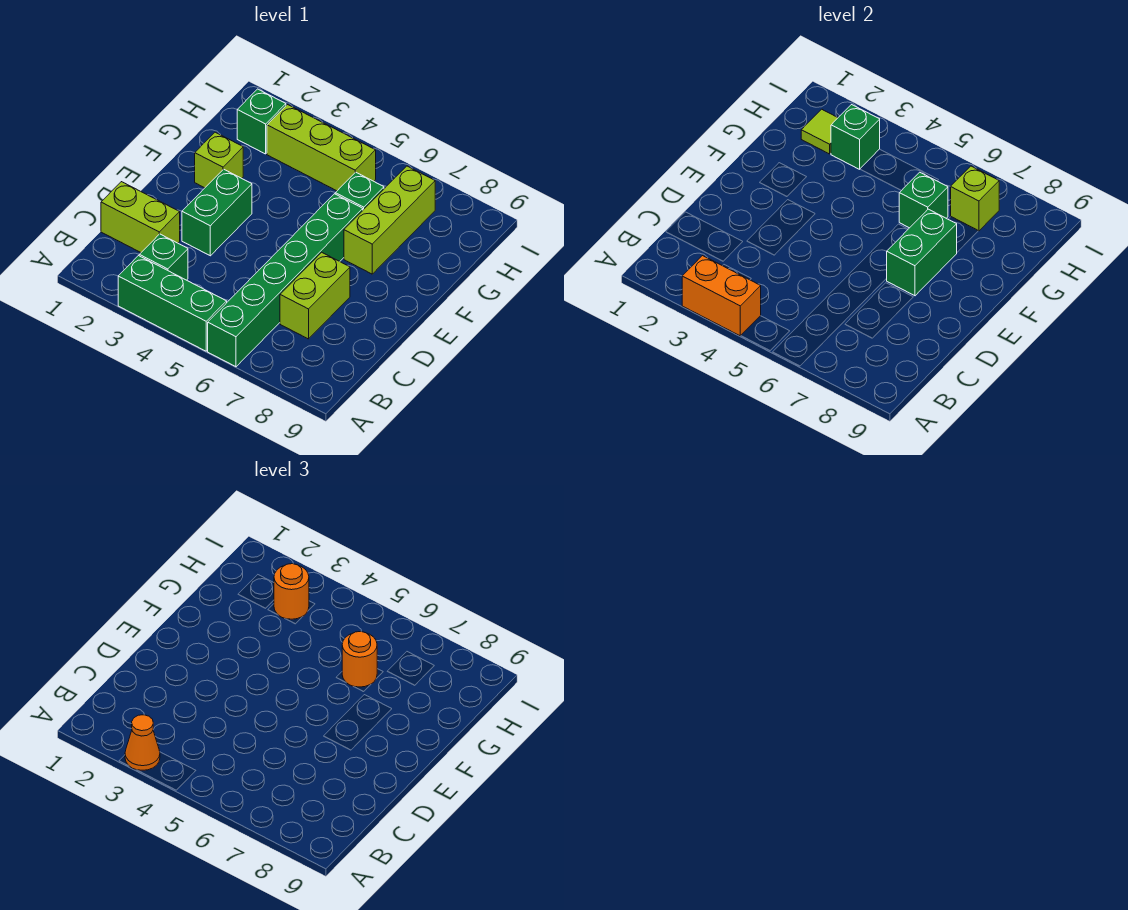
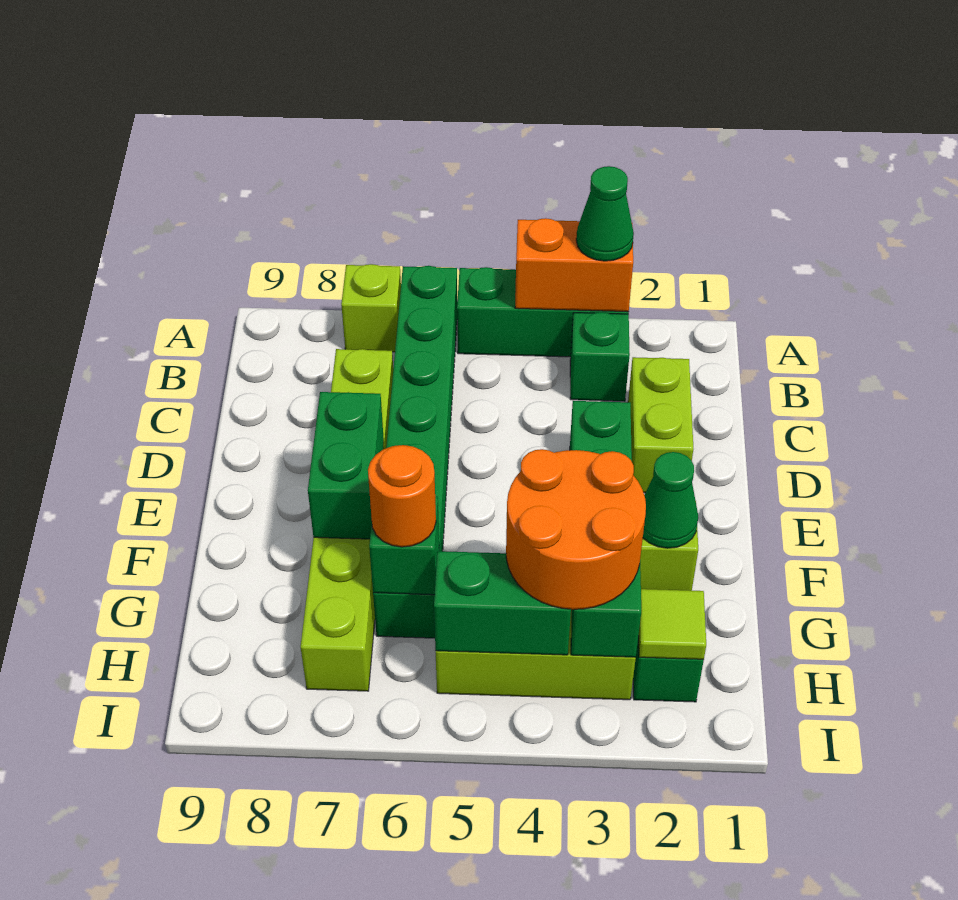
orange 1x1 cone [125,715,160,770] -> green 1x1 cone [576,166,634,261]
lime 1x2 brick [101,182,180,252] -> lime 1x2 brick turned to [628,357,693,493]
none -> green 1x1 cone [643,452,698,548]
orange 1x1 round brick [274,564,309,619] -> orange 2x2 round brick [506,449,646,609]
none -> green 1x2 brick [434,551,571,655]
lime 1x1 brick [951,166,999,231] -> lime 1x1 brick moved to [341,264,401,352]

